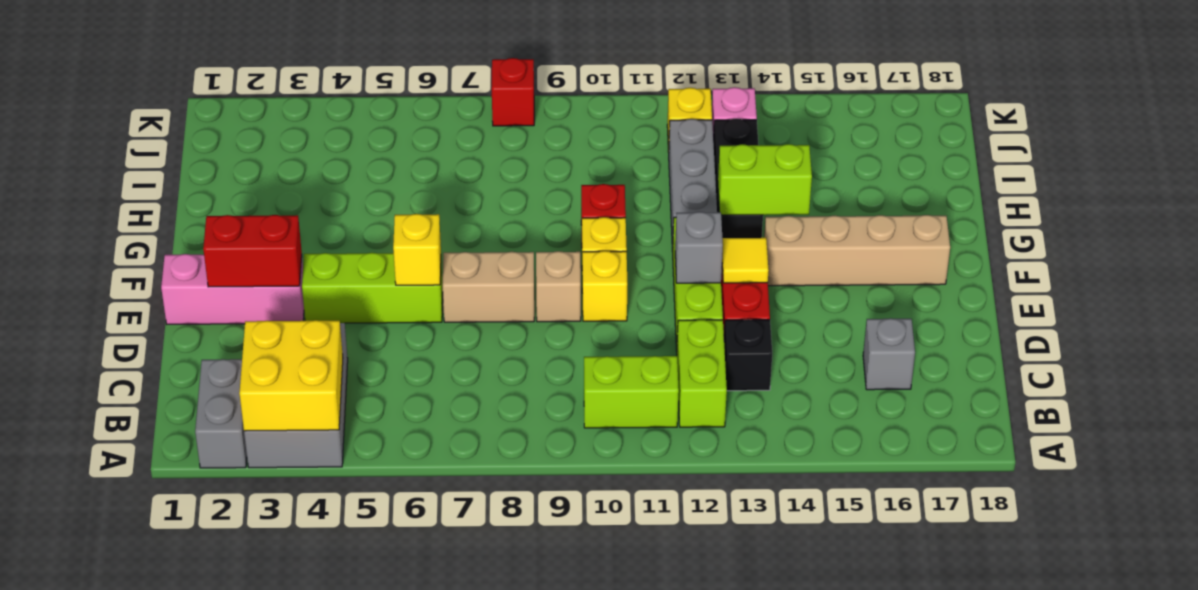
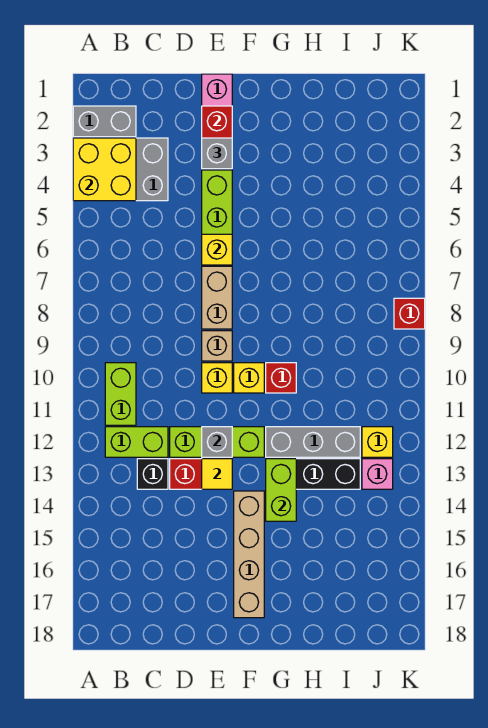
grey 1x1 brick [863,318,915,390] -> grey 1x1 brick moved to [202,138,232,169]

